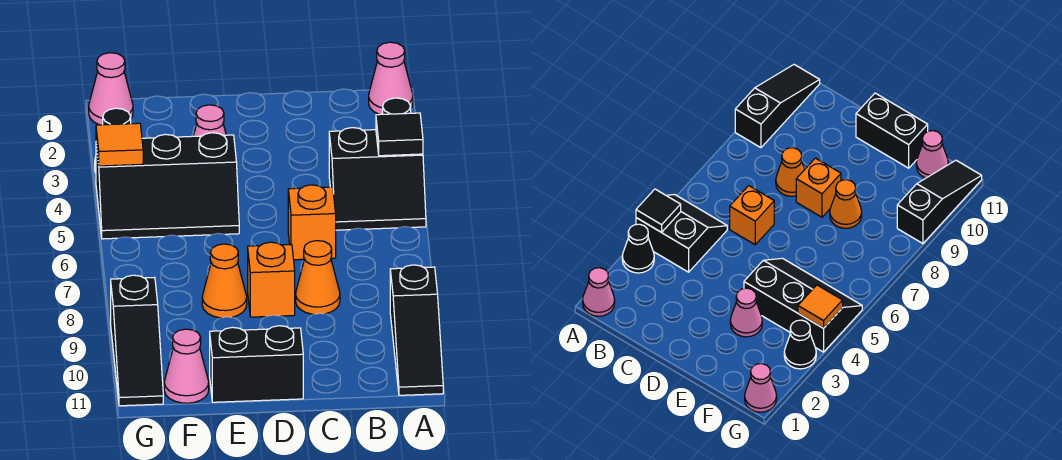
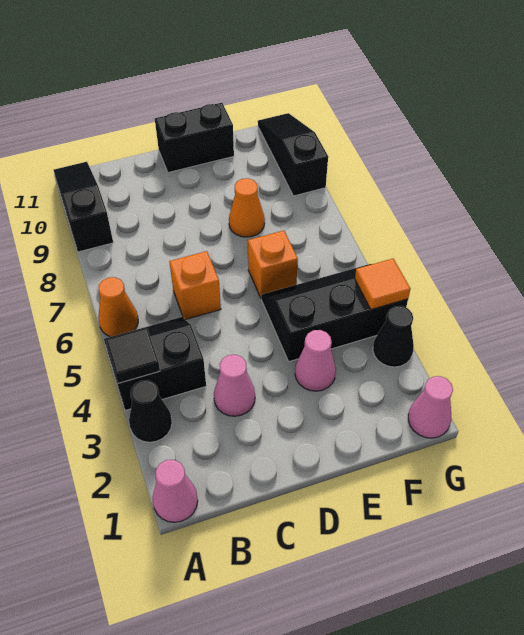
orange 1x1 cone [296,241,340,314] -> orange 1x1 cone moved to [98,277,138,337]
orange 1x1 brick [248,242,295,317] -> orange 1x1 brick moved to [248,231,298,298]
pink 1x1 cone [164,329,209,403] -> pink 1x1 cone moved to [214,355,255,416]

